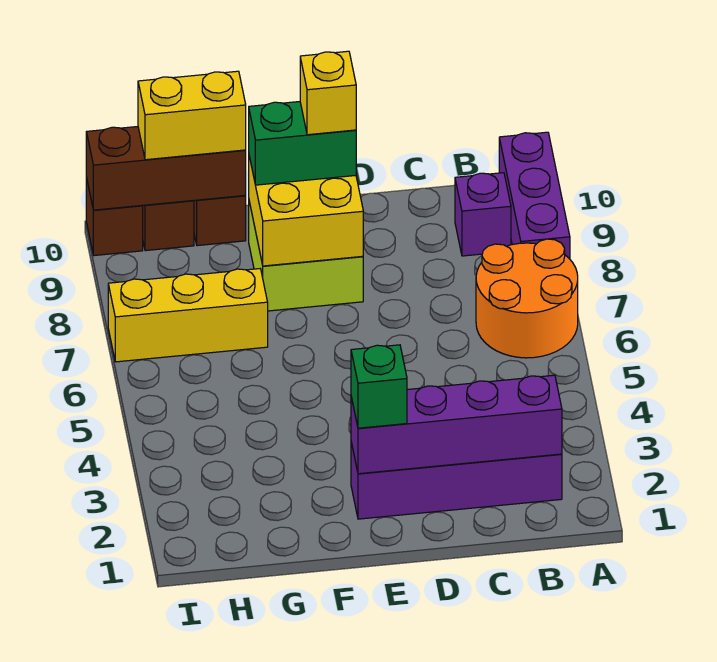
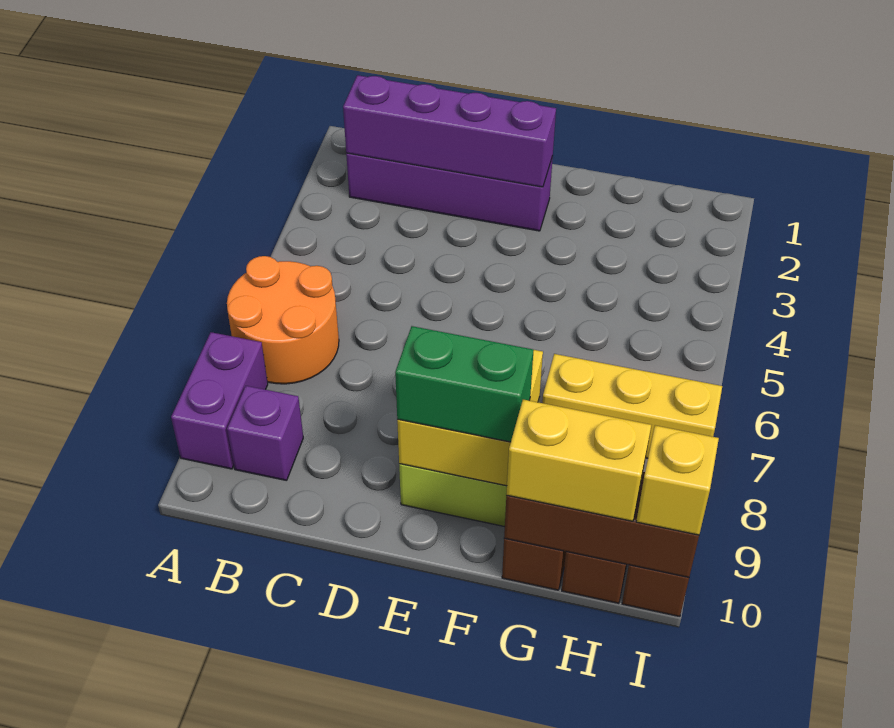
purple 1x3 brick [499,132,570,259] -> purple 1x2 brick [171,332,268,469]
green 1x1 brick [351,345,407,428] -> none
yellow 1x1 brick [300,51,356,135] -> yellow 1x1 brick moved to [636,425,719,535]

